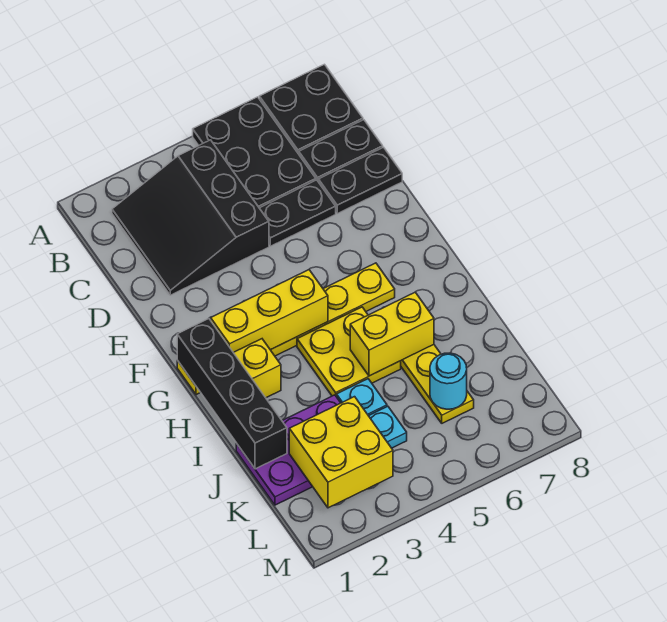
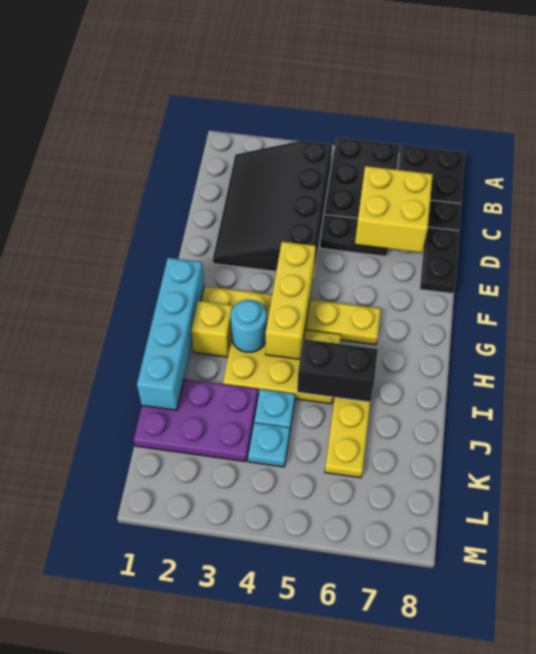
black 3x3 slope [112,140,269,295] -> black 3x4 slope [213,141,332,276]
black 1x2 plate [318,147,402,214] -> black 1x2 plate turned to [420,227,459,294]
black 1x4 brick [177,319,287,469] -> cyan 1x4 brick [137,258,204,410]
yellow 1x3 brick [211,270,328,352] -> yellow 1x3 brick turned to [266,242,316,359]
yellow 2x2 plate [297,307,401,397] -> yellow 2x3 plate [223,325,341,404]
yellow 1x2 brick [350,292,434,376] -> black 1x2 brick [297,339,378,402]
yellow 2x2 brick [289,397,393,508] -> yellow 2x2 brick moved to [355,166,433,253]
cyan 1x1 round brick [430,353,467,409] -> cyan 1x1 round brick moved to [231,300,266,352]

